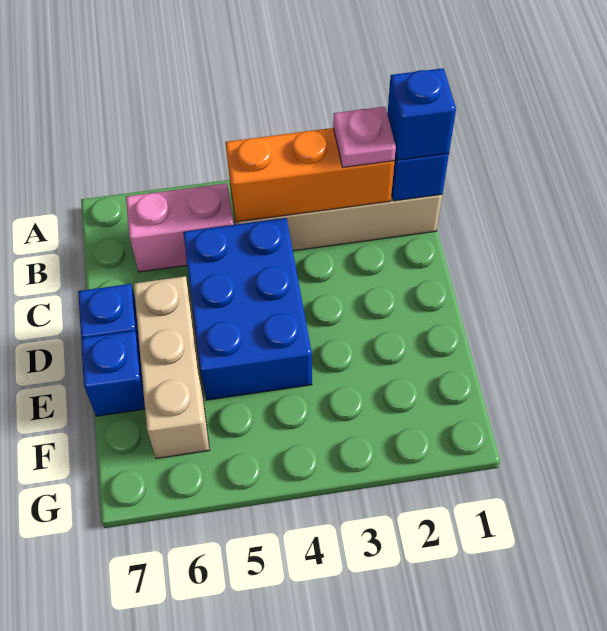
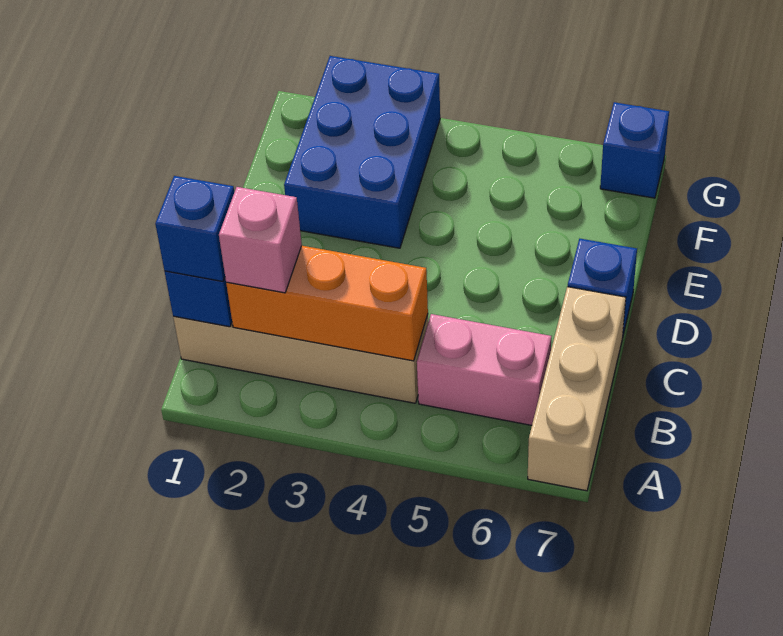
pink 1x1 plate [333,107,396,167] -> pink 1x1 brick [219,187,302,293]
blue 2x3 brick [183,218,312,400] -> blue 2x3 brick moved to [284,56,440,248]
tan 1x3 brick [134,276,209,459] -> tan 1x3 brick moved to [528,287,626,491]
blue 1x1 brick [81,331,145,416] -> blue 1x1 brick moved to [600,102,669,198]

